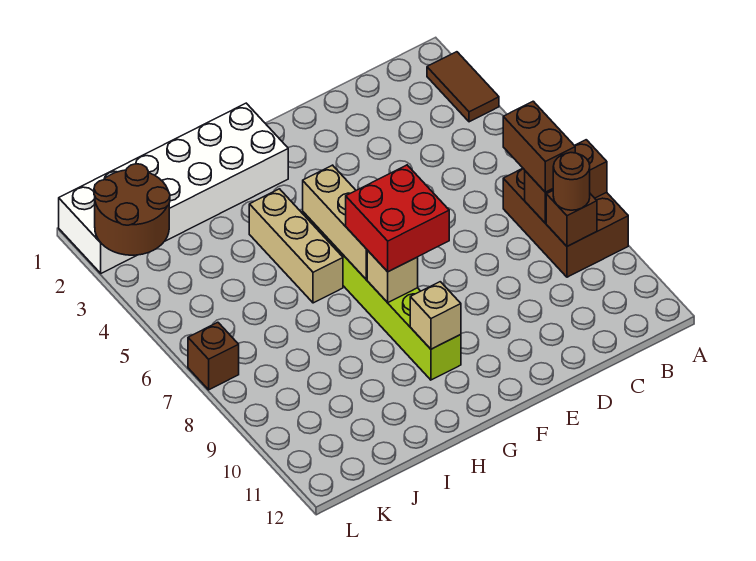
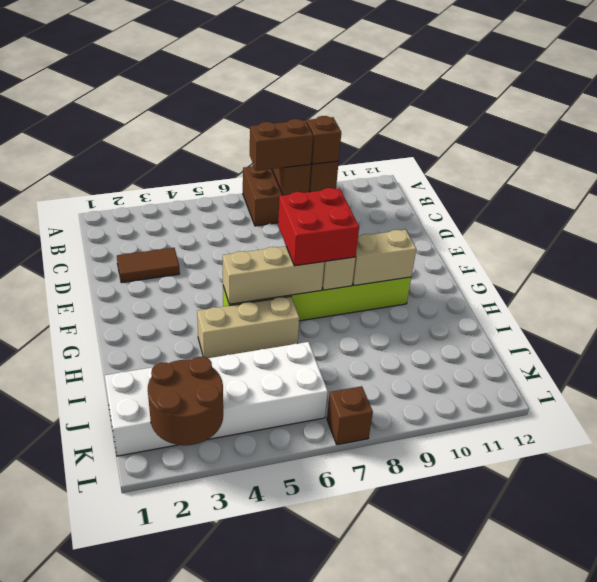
brown 1x2 tile [427,52,499,122] -> brown 1x2 tile moved to [117,248,180,283]
brown 1x1 round brick [553,153,590,210] -> brown 1x1 brick [307,116,341,164]
white 2x6 brick [59,103,288,273] -> white 2x6 brick turned to [105,342,328,456]
tan 1x1 brick [410,282,461,349] -> tan 1x2 brick [352,230,416,286]

